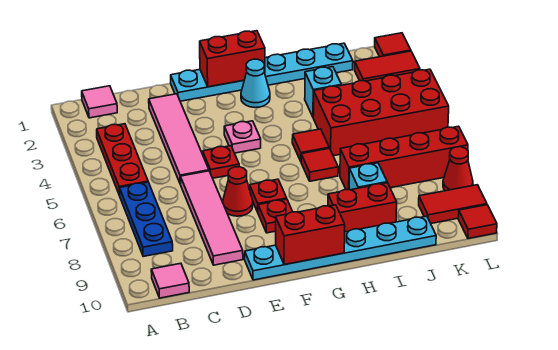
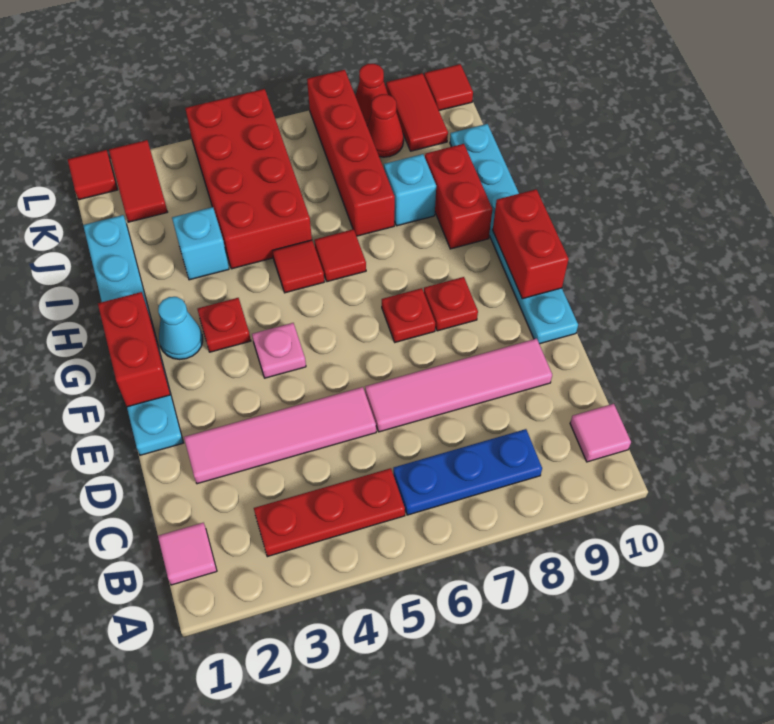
red 1x1 plate [203,146,239,178] -> red 1x1 plate moved to [197,298,251,352]
red 1x1 cone [223,167,253,216] -> red 1x1 cone moved to [367,94,404,157]

